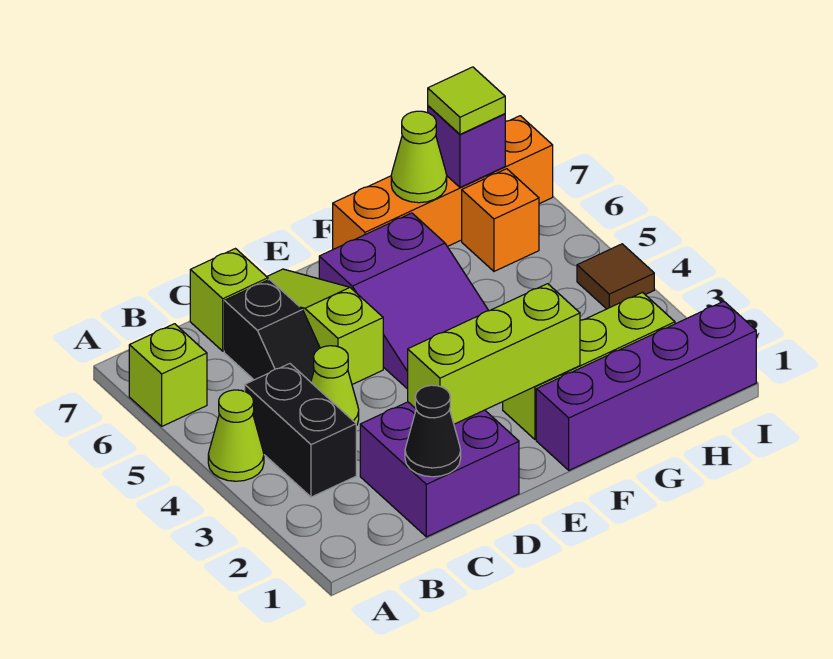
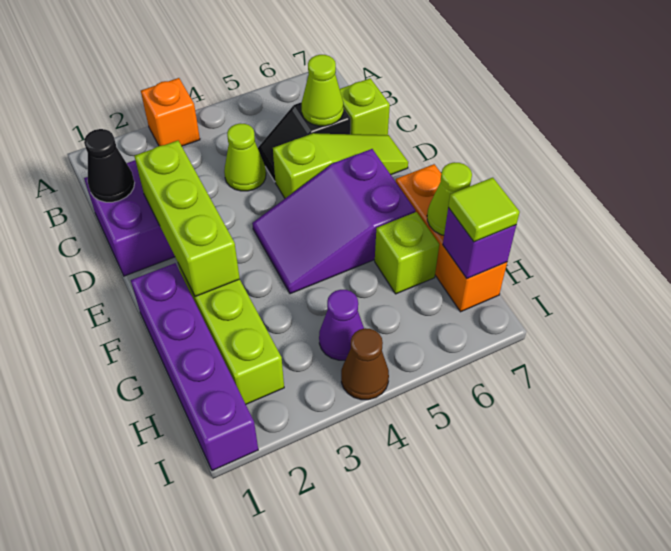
lime 1x1 cone [208,390,264,481] -> lime 1x1 cone moved to [302,55,343,126]
lime 1x1 brick [129,324,207,426] -> lime 1x1 brick moved to [375,212,439,294]
black 1x2 brick [245,364,356,497] -> none
orange 1x4 brick [333,116,553,249] -> orange 1x3 brick [396,164,507,312]
none -> purple 1x1 cone [319,290,364,360]
orange 1x1 brick [462,169,539,271] -> orange 1x1 brick moved to [141,78,200,146]
brown 1x1 tile [577,244,654,309] -> brown 1x1 cone [341,328,389,400]

